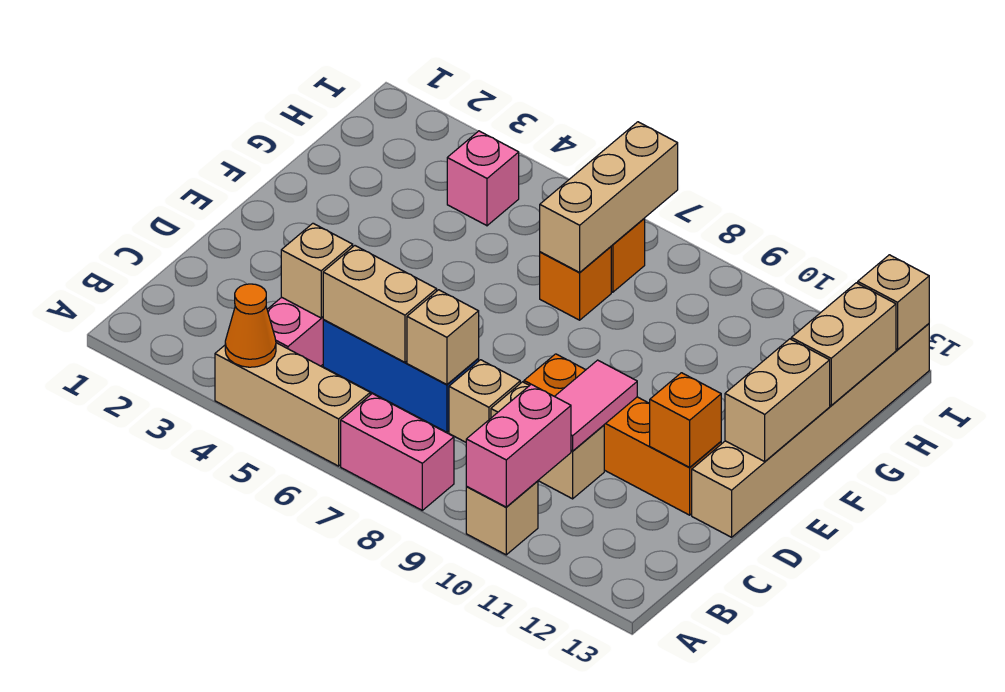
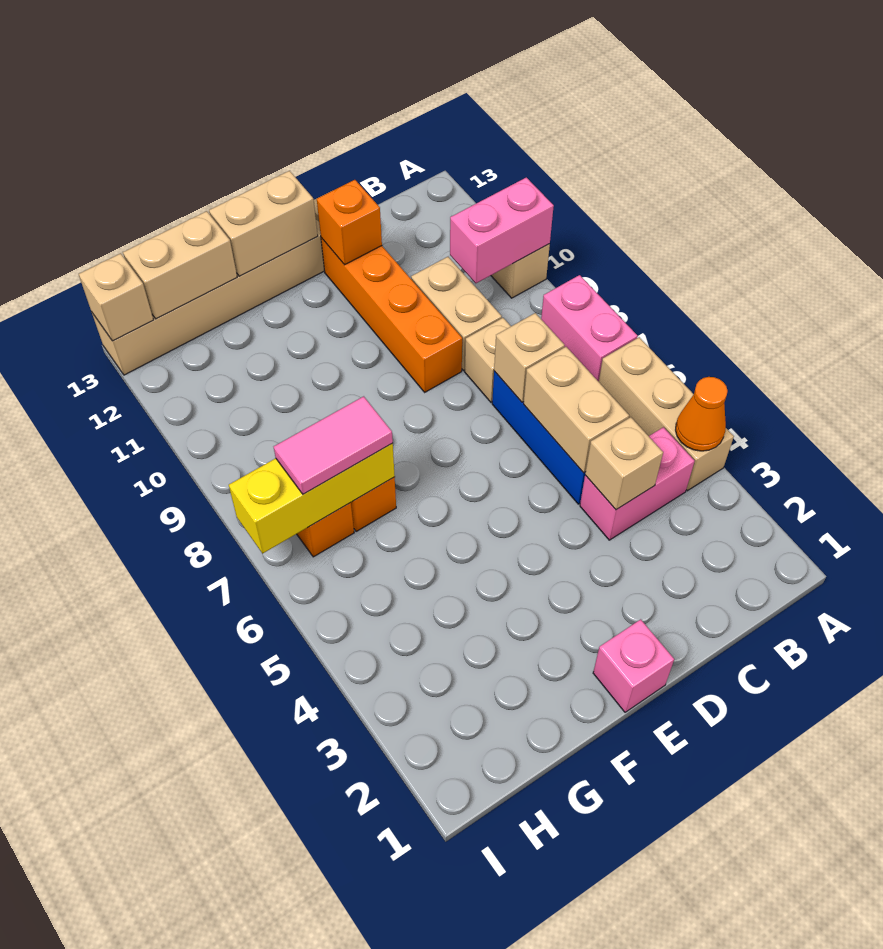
pink 1x2 tile [555,360,637,451] -> pink 1x2 tile moved to [274,396,393,494]
tan 1x3 brick [540,122,678,272] -> yellow 1x3 brick [229,443,395,554]
pink 1x1 brick [447,131,519,226] -> pink 1x1 brick moved to [593,619,674,712]

